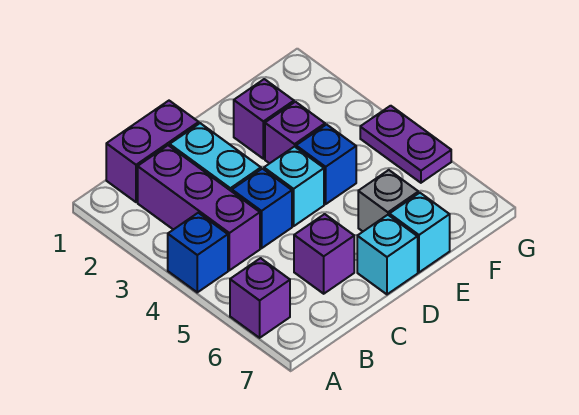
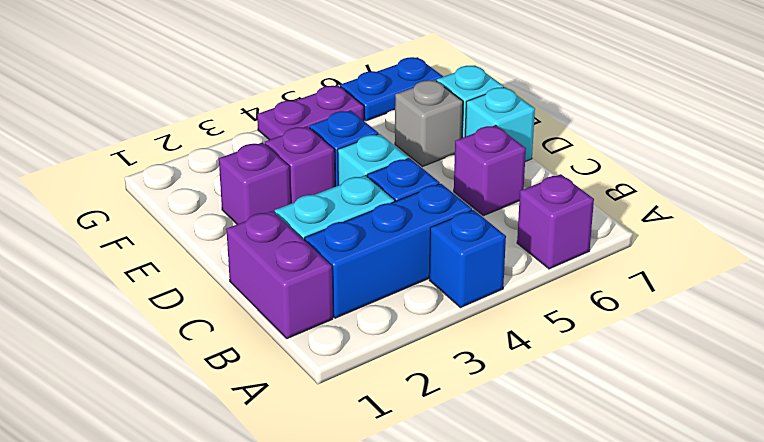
purple 1x3 brick [138,145,260,270] -> blue 1x3 brick [305,184,472,318]
none -> blue 1x2 plate [340,57,443,121]

